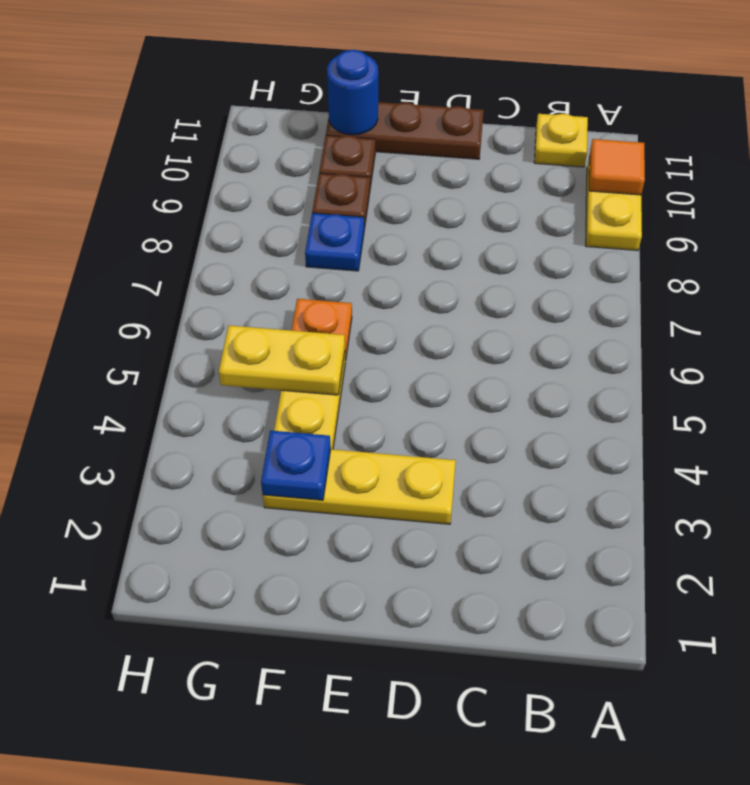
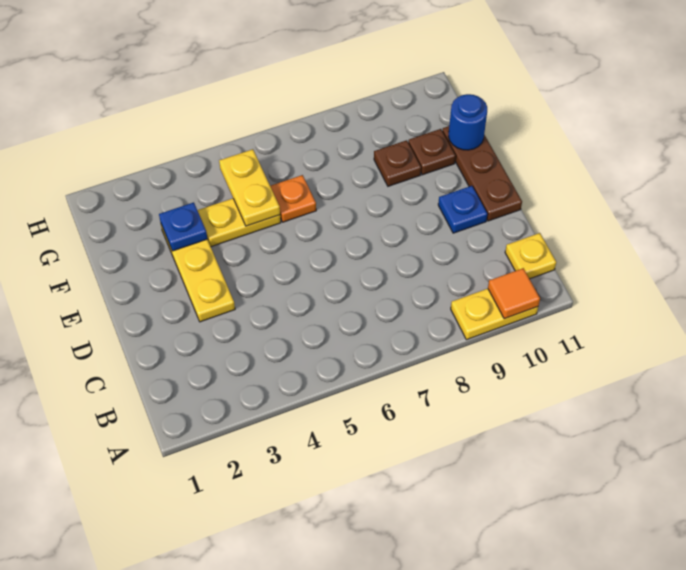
blue 1x1 plate [305,213,364,271] -> blue 1x1 plate moved to [438,186,487,233]

